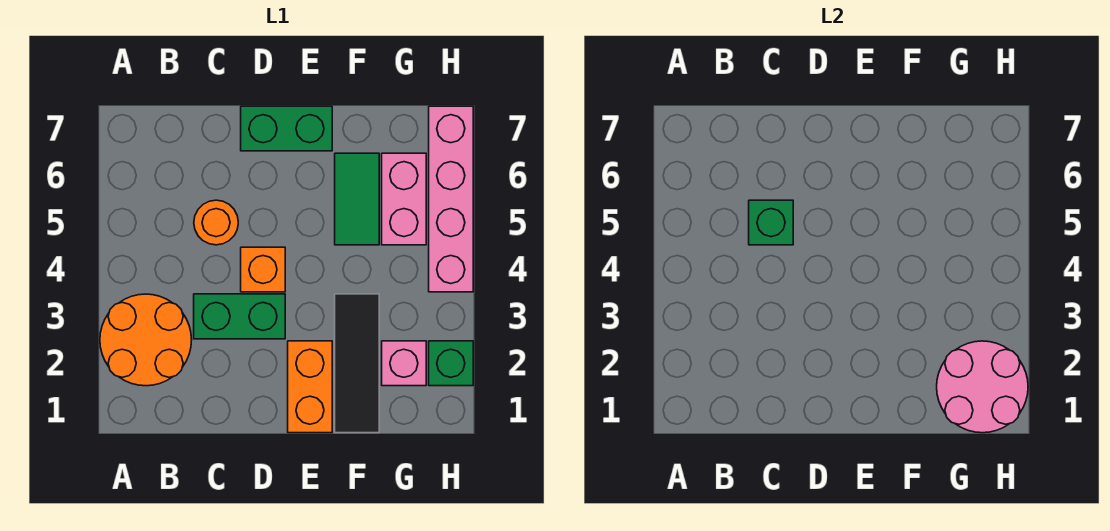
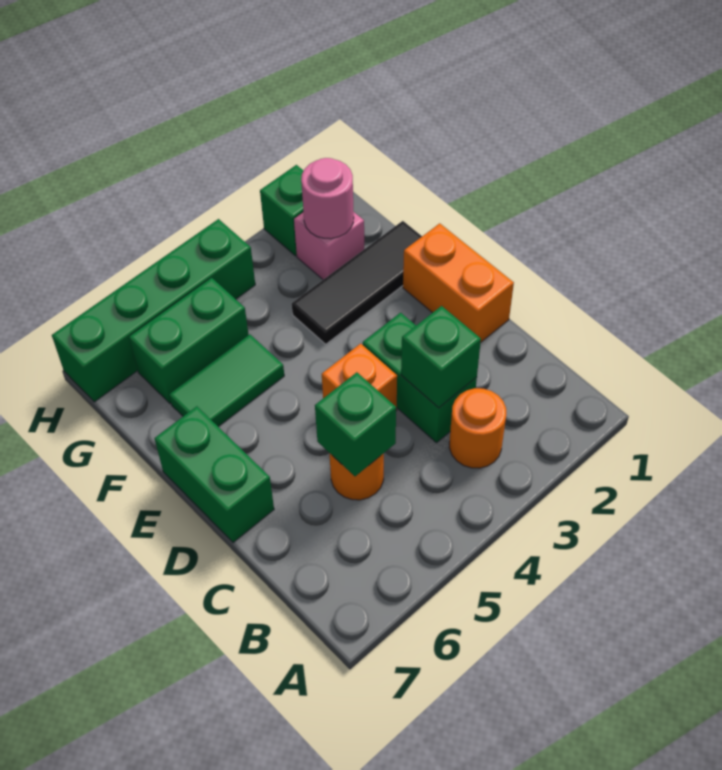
orange 2x2 round brick [100,294,192,386] -> orange 1x1 round brick [449,388,506,468]
none -> green 1x1 brick [401,306,481,408]
orange 1x2 brick [288,341,332,433] -> orange 1x2 brick turned to [403,223,514,342]
pink 2x2 round brick [937,341,1028,433] -> pink 1x1 round brick [301,158,354,239]
pink 1x2 brick [382,153,426,245] -> green 1x2 brick [129,278,249,404]
pink 1x4 brick [429,106,473,292] -> green 1x4 brick [52,219,255,402]

